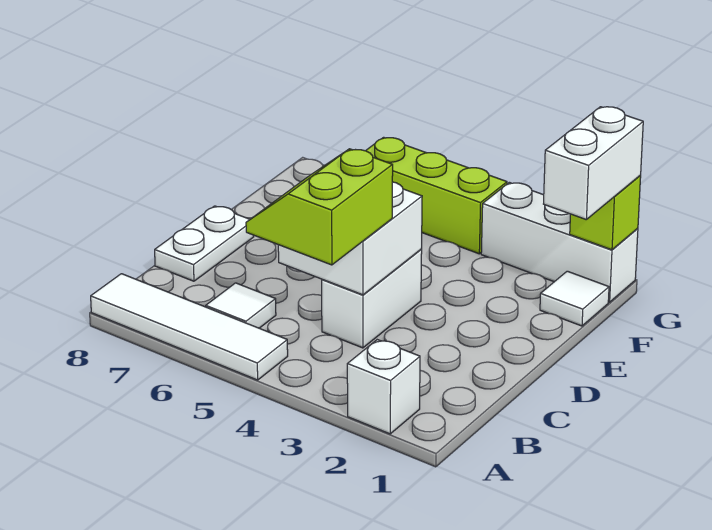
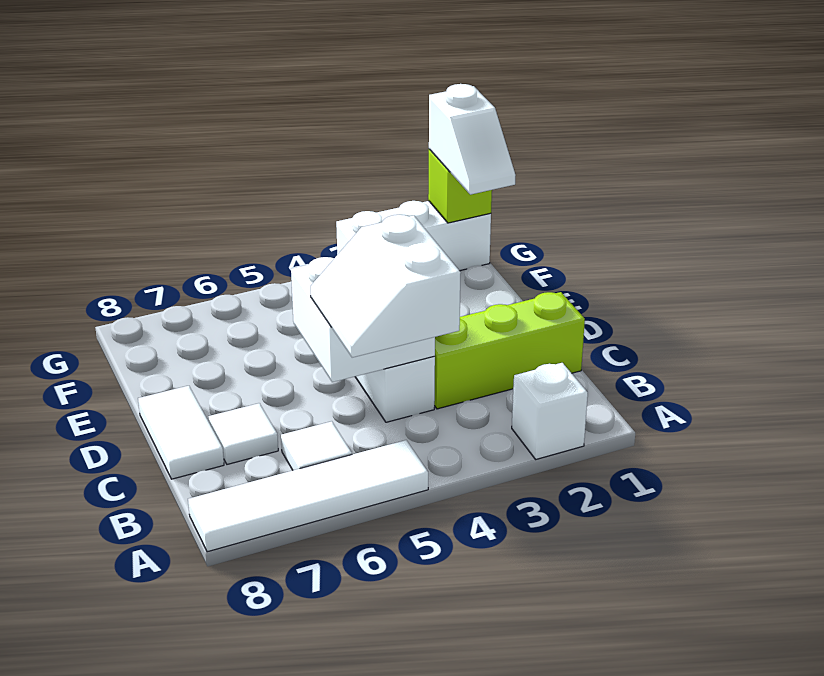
lime 2x2 slope [246,149,393,265] -> white 2x2 slope [310,215,461,358]
white 1x2 plate [155,206,254,281] -> white 1x2 tile [138,386,224,479]
white 1x1 tile [540,271,609,326] -> white 1x1 tile moved to [209,403,278,464]
white 1x2 brick [544,107,643,219] -> white 1x2 slope [429,84,516,195]
lime 1x3 brick [366,137,507,254] -> lime 1x3 brick moved to [434,292,585,409]

